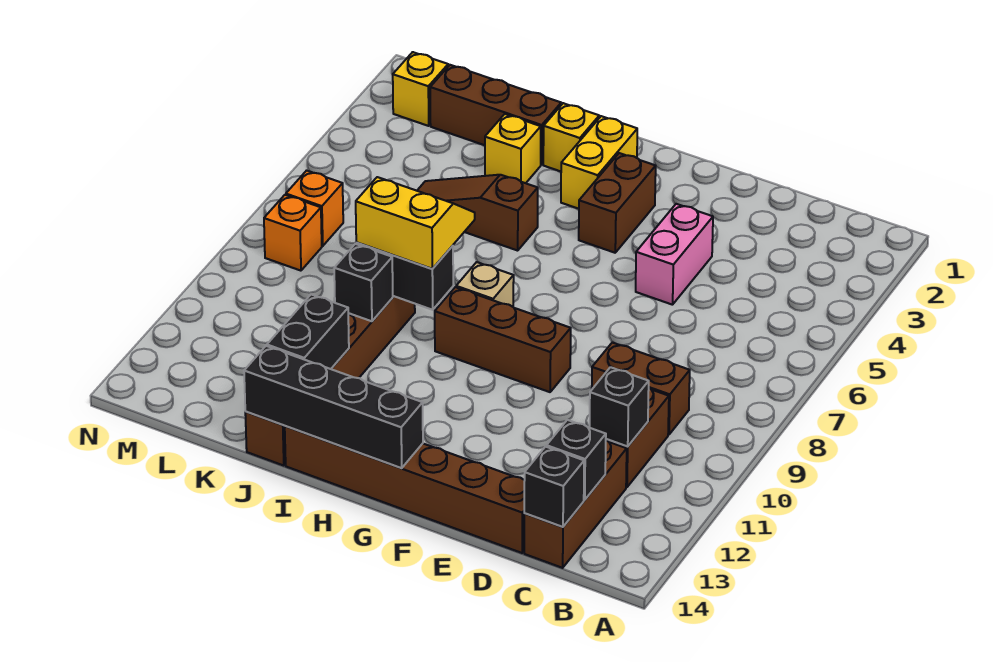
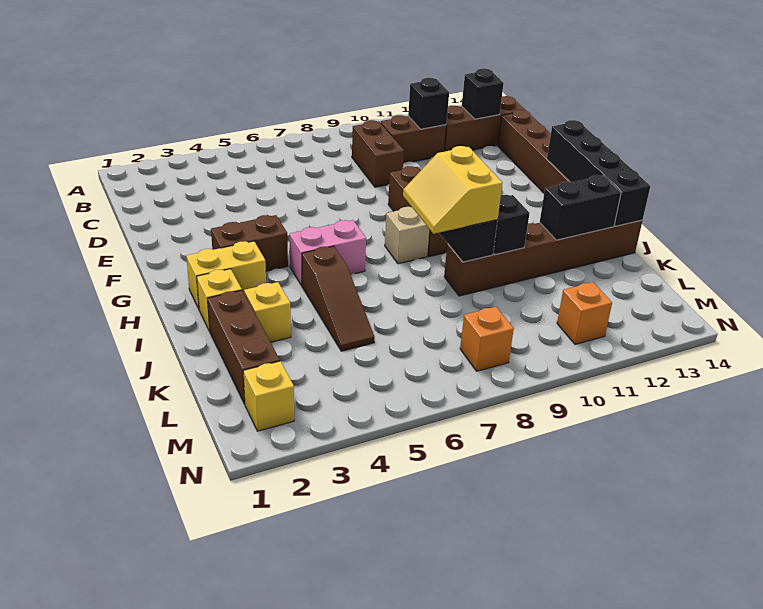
black 1x1 brick [524,447,584,527] -> none
pink 1x2 brick [636,204,713,305] -> pink 1x2 brick moved to [290,220,366,286]
orange 1x1 brick [286,171,343,246] -> orange 1x1 brick moved to [557,282,612,344]

